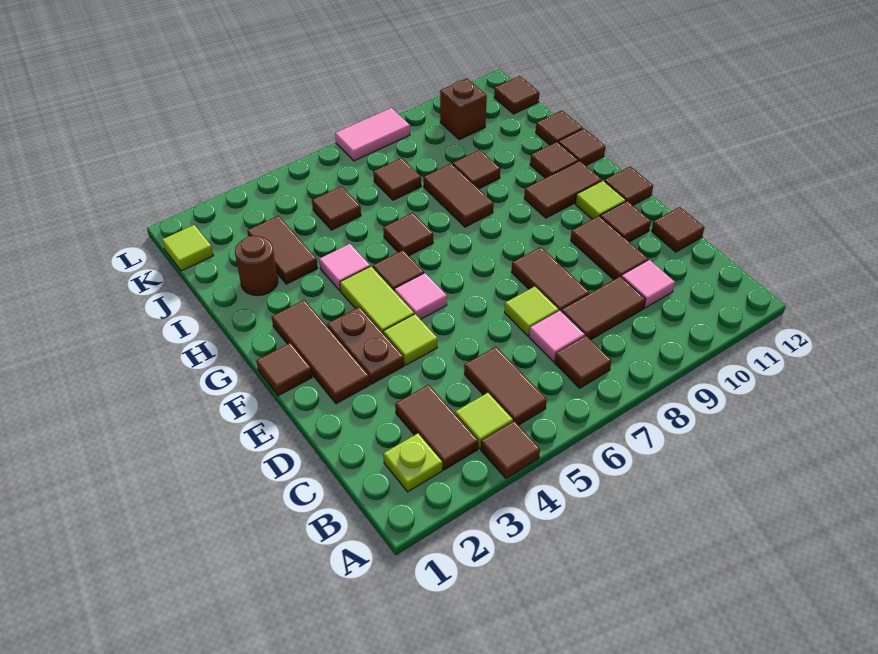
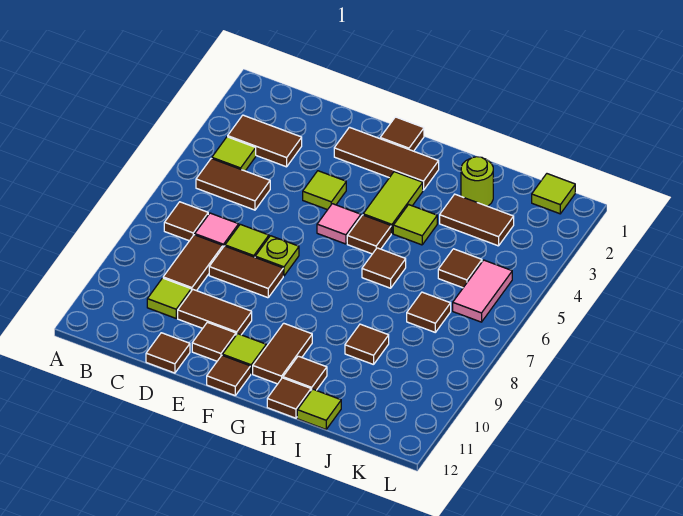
brown 1x1 tile [481,421,540,479] -> none
lime 1x1 plate [383,433,442,492] -> lime 1x1 plate moved to [255,236,299,276]
pink 1x1 tile [622,260,675,308] -> lime 1x1 tile [147,278,191,318]
brown 1x2 plate [327,307,404,384] -> none
lime 1x2 tile [340,266,414,333] -> lime 1x2 tile turned to [363,172,423,234]
pink 1x1 tile [319,244,370,291] -> lime 1x1 tile [393,205,437,245]
brown 1x2 tile [423,164,493,227] -> none
brown 1x1 round brick [235,236,278,296] -> lime 1x1 round brick [461,157,493,206]
brown 1x1 tile [536,111,583,145] -> lime 1x1 tile [297,389,341,429]
brown 1x1 brick [440,78,487,140] -> none
brown 1x1 tile [494,76,539,114] -> none
pink 1x2 tile [335,108,410,161] -> pink 1x2 tile moved to [453,260,512,322]

